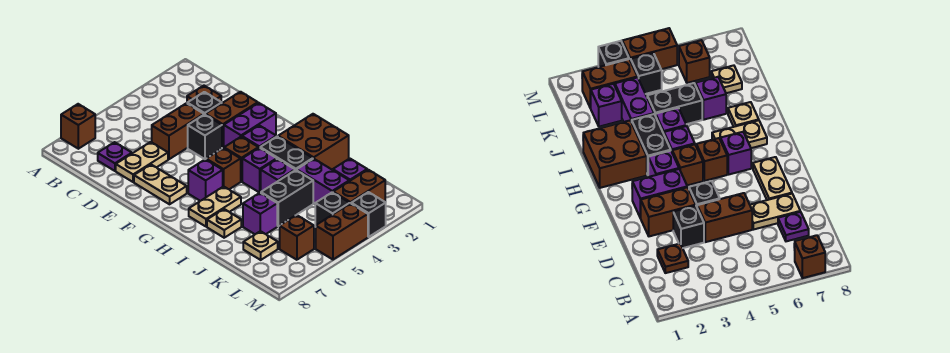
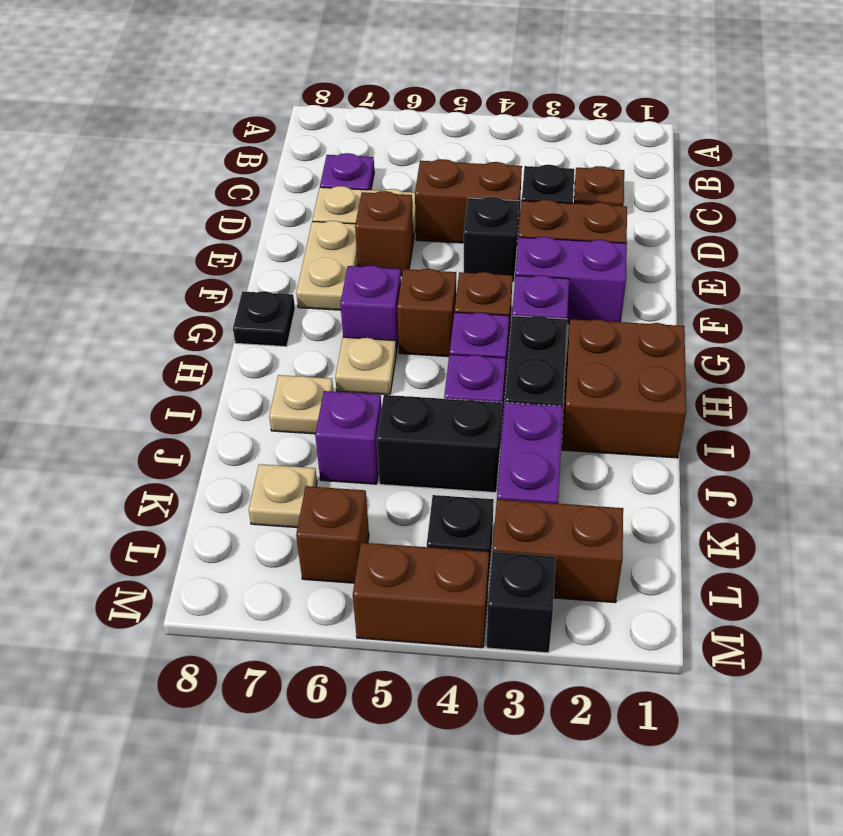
brown 1x1 brick [61,104,95,149] -> brown 1x1 brick moved to [355,191,413,276]
none -> black 1x1 plate [233,291,295,347]
tan 1x2 plate [189,186,241,227] -> tan 1x1 plate [335,337,396,395]
purple 1x1 brick [333,159,367,181] -> none

